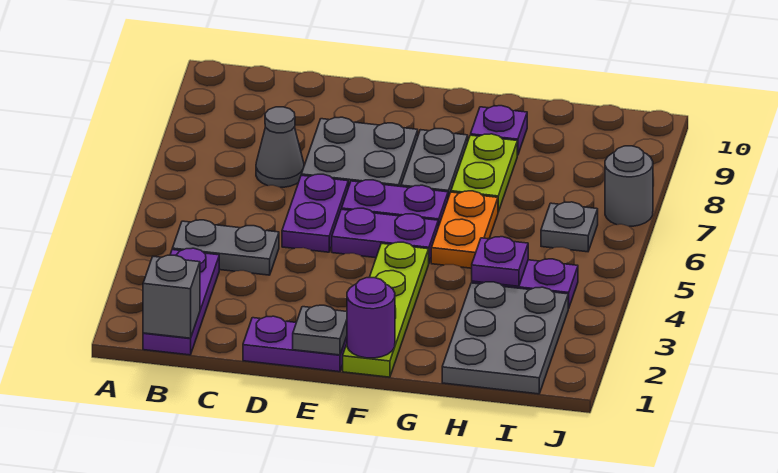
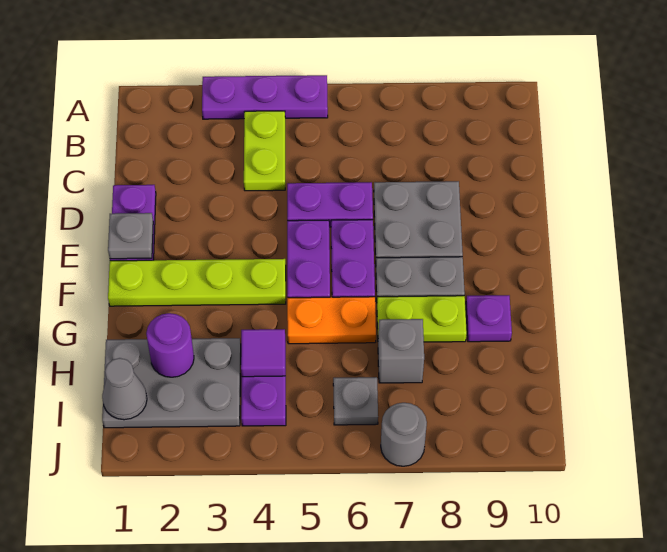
purple 1x3 plate [143,248,219,355] -> purple 1x3 plate moved to [202,75,328,119]
grey 1x1 brick [143,255,200,338] -> grey 1x1 brick moved to [378,319,424,383]
grey 1x2 plate [172,220,279,275] -> lime 1x2 plate [244,111,285,191]
grey 1x1 cone [256,107,304,187] -> grey 1x1 cone moved to [102,358,147,420]
purple 1x1 round brick [347,278,395,358] -> purple 1x1 round brick moved to [146,313,194,377]
purple 1x1 plate [472,237,528,286] -> purple 1x1 tile [241,329,285,377]

